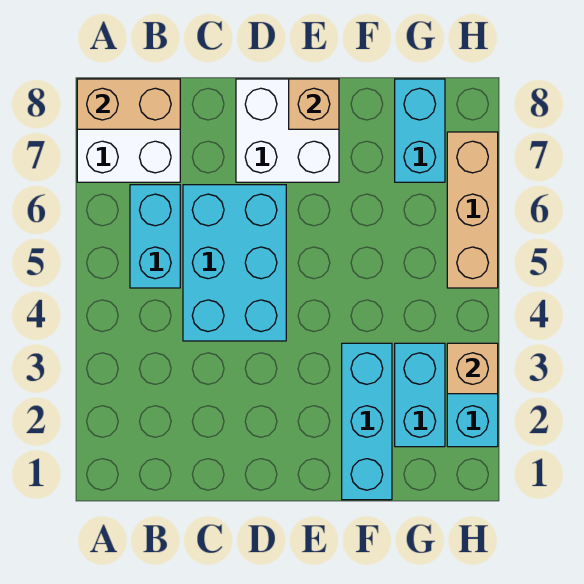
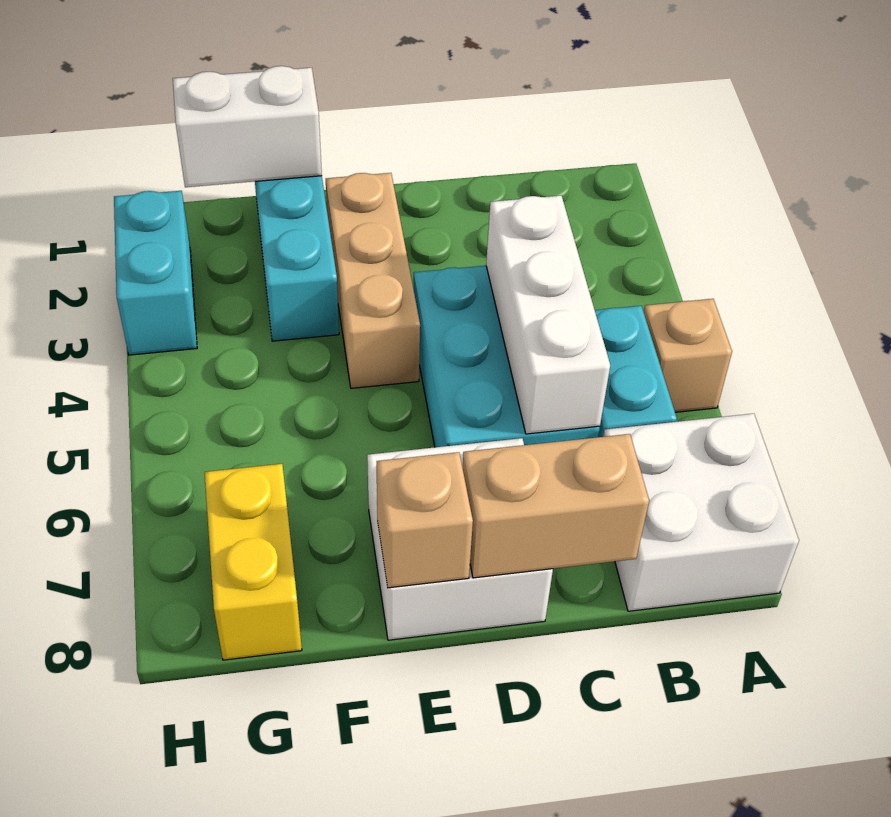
tan 1x2 brick [77,79,180,129] -> tan 1x2 brick moved to [463,434,649,578]
none -> white 1x3 brick [486,195,610,434]
none -> white 1x2 brick [173,66,322,187]
cyan 1x2 brick [395,343,445,447] -> none
cyan 1x2 brick [395,79,445,182] -> yellow 1x2 brick [204,464,302,660]
tan 1x1 brick [447,343,498,394] -> tan 1x1 brick moved to [644,299,732,412]
tan 1x3 brick [447,132,498,288] -> tan 1x3 brick moved to [326,173,420,388]

